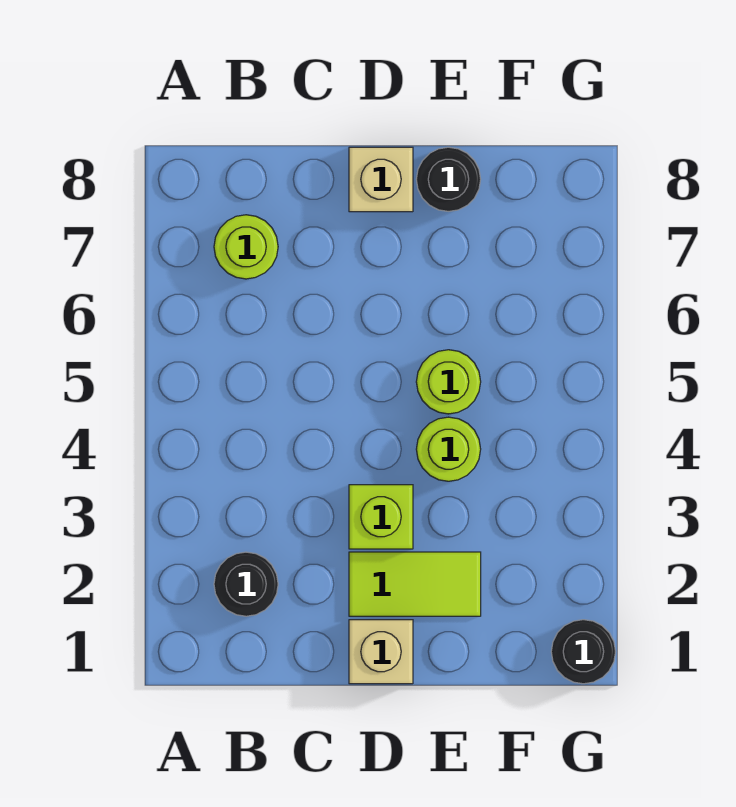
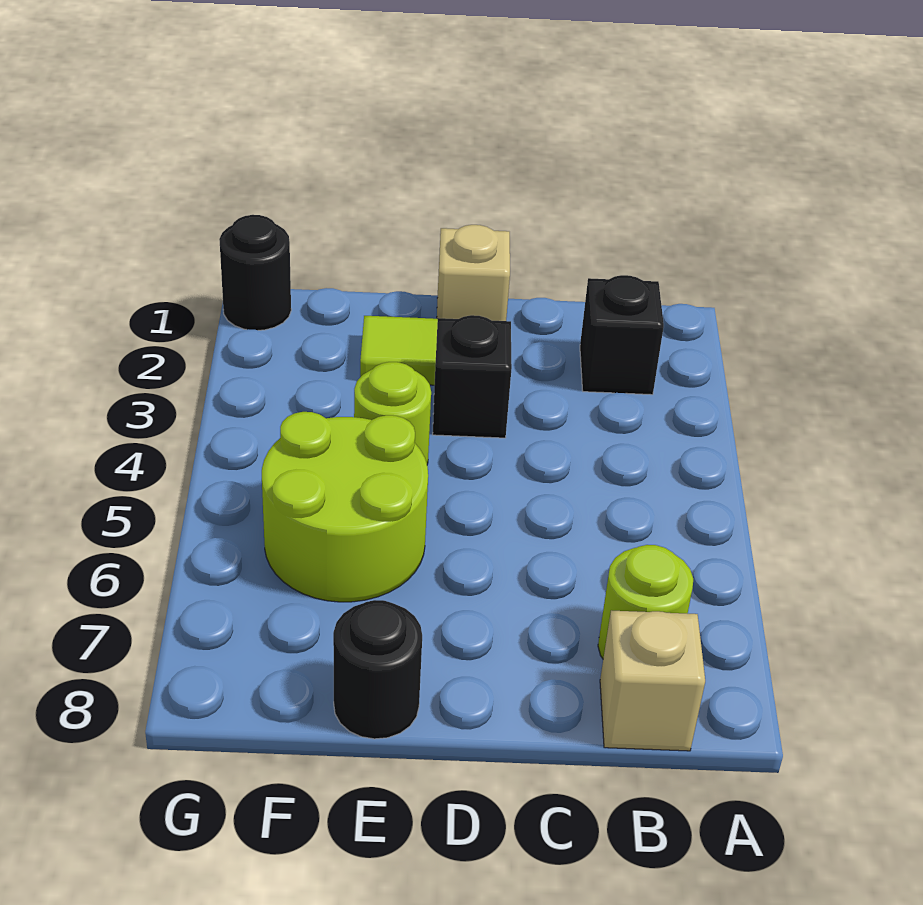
black 1x1 round brick [214,552,278,616] -> black 1x1 brick [580,275,664,395]
lime 1x1 brick [349,485,413,549] -> black 1x1 brick [433,315,512,438]
tan 1x1 brick [349,147,413,212] -> tan 1x1 brick moved to [600,610,705,751]
lime 1x1 round brick [416,350,481,414] -> lime 2x2 round brick [262,412,428,602]

